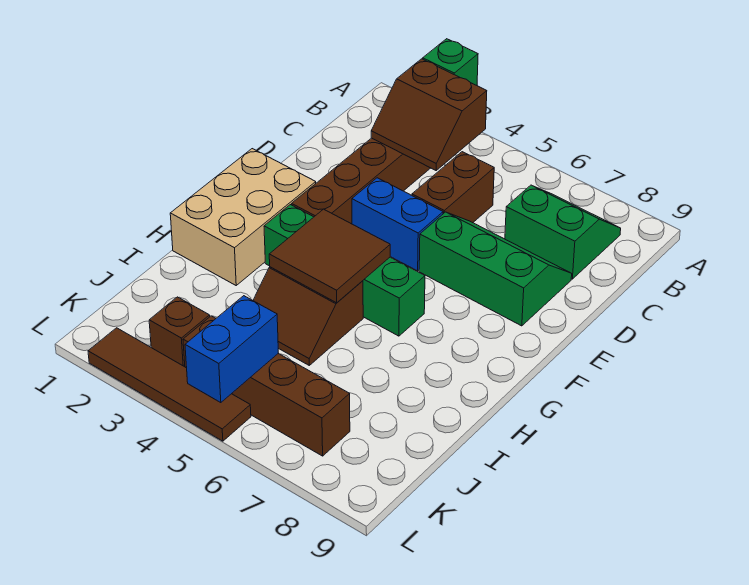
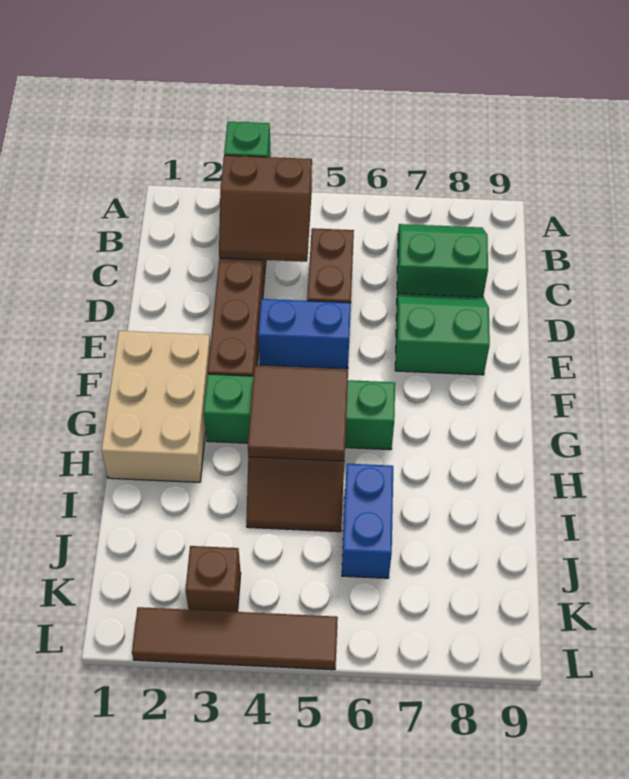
green 2x3 slope [419,212,572,326] -> green 2x2 slope [395,293,490,375]
brown 1x4 brick [183,316,350,456] -> none
blue 1x2 brick [185,296,278,403] -> blue 1x2 brick moved to [342,464,393,578]

